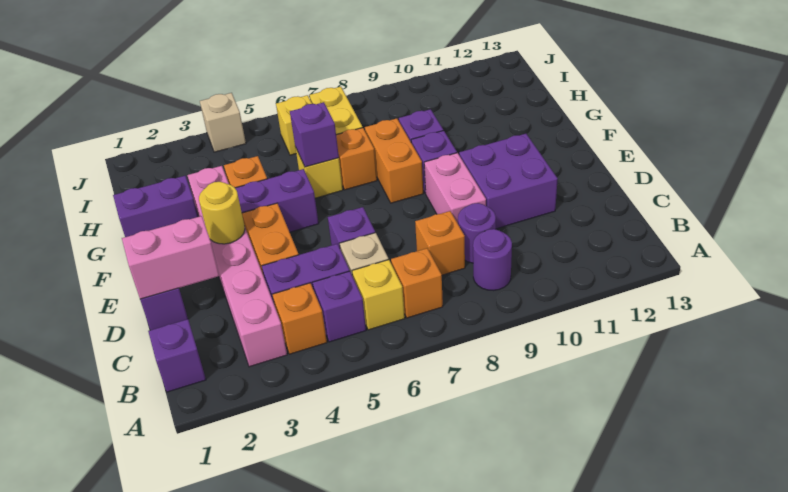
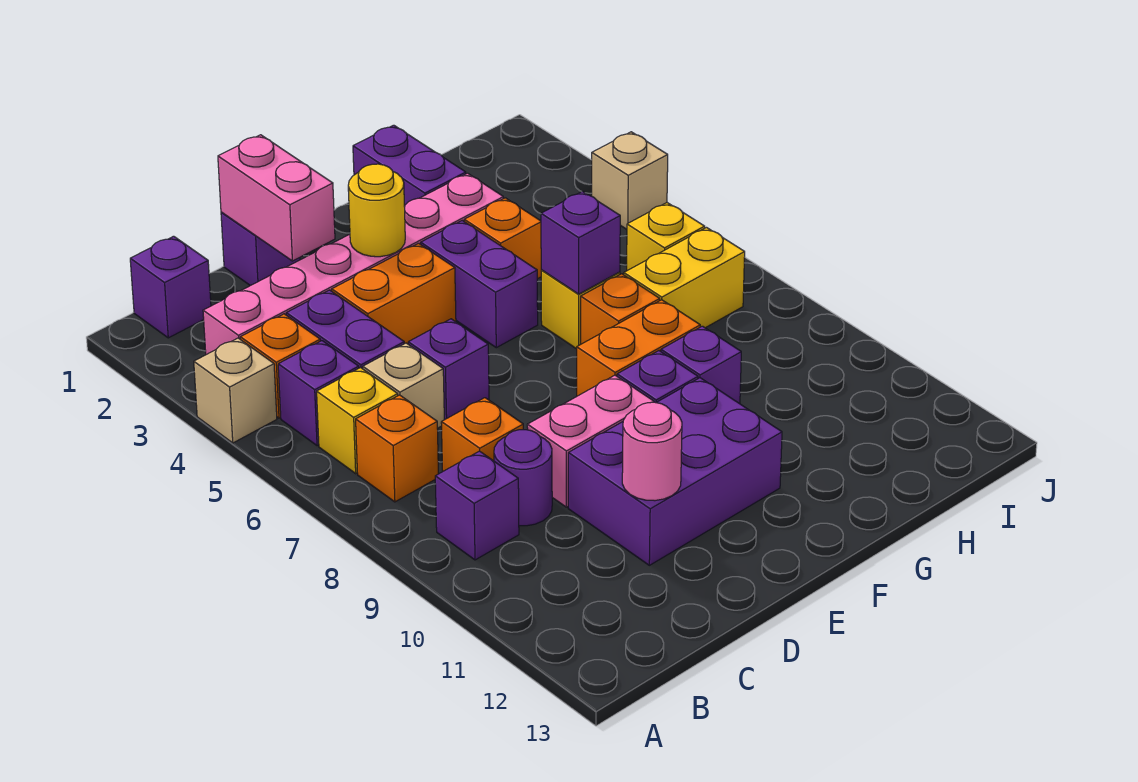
none -> tan 1x1 brick [194,338,277,443]
purple 1x1 round brick [473,229,512,291] -> purple 1x1 brick [435,451,519,560]
purple 2x2 brick [459,134,558,229] -> purple 2x3 brick [568,378,782,565]
none -> pink 1x1 round brick [622,402,682,501]

